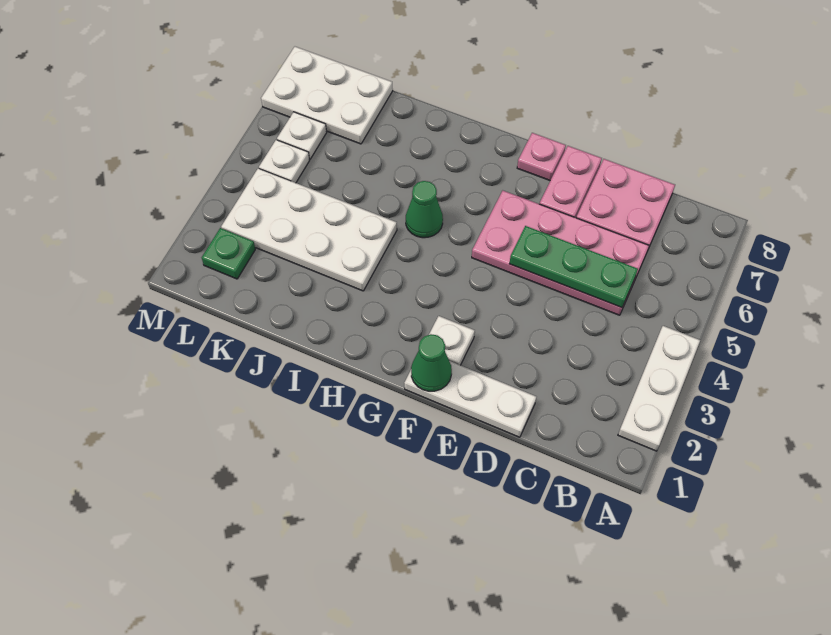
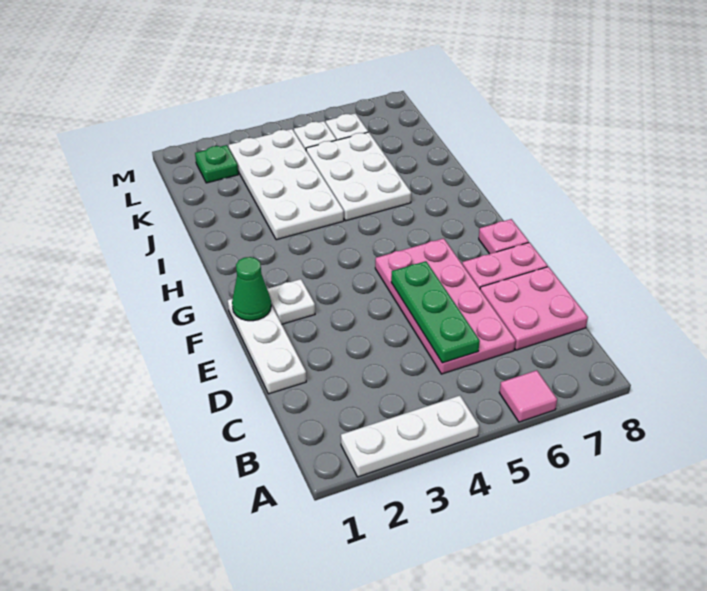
none -> pink 1x1 tile [499,370,557,422]
green 1x1 cone [406,181,443,238] -> none
white 2x3 plate [261,47,393,144] -> white 2x3 plate moved to [306,132,411,221]

